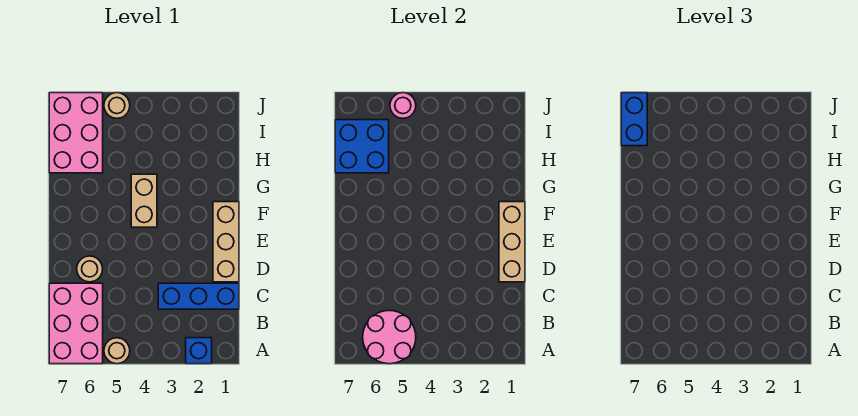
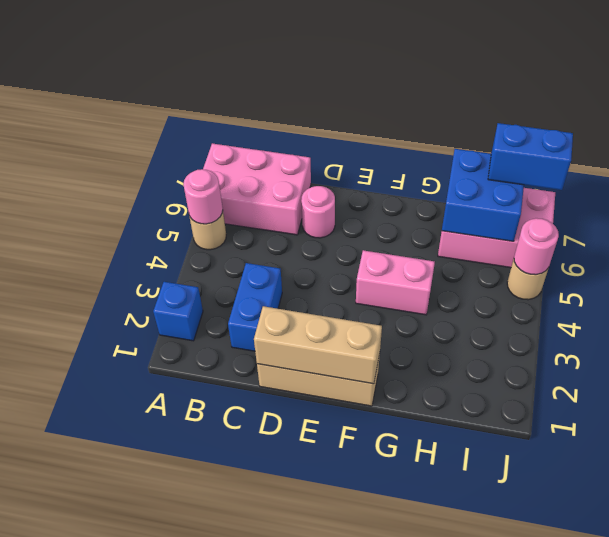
pink 2x2 round brick [363,311,416,364] -> pink 1x1 round brick [183,169,223,224]
blue 1x3 brick [158,283,239,309] -> blue 1x2 brick [228,263,282,351]
tan 1x1 round brick [77,256,103,282] -> pink 1x1 round brick [301,186,335,238]
tan 1x2 brick [131,174,157,227] -> pink 1x2 brick [356,250,435,315]

